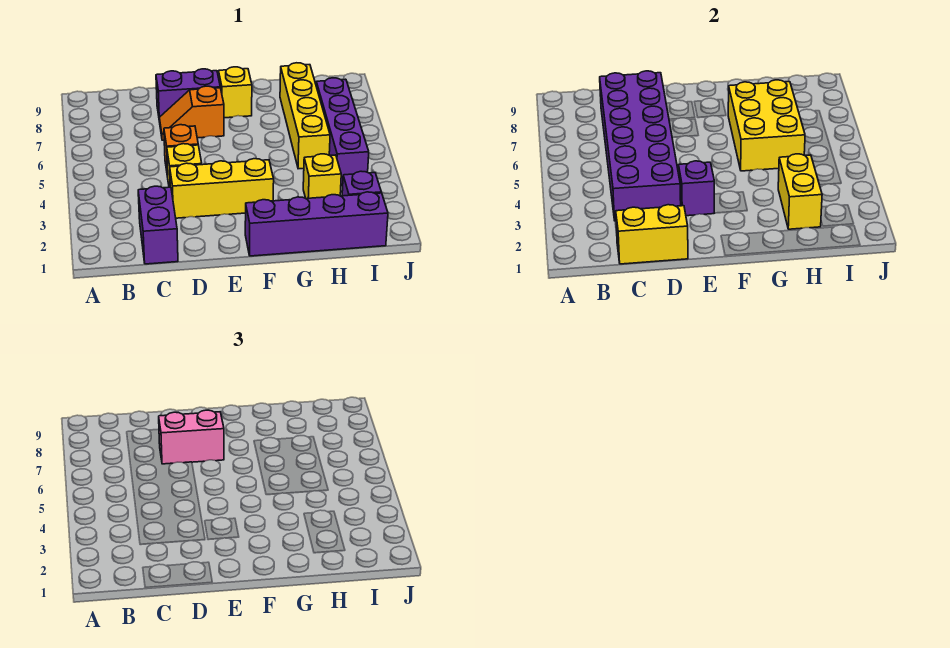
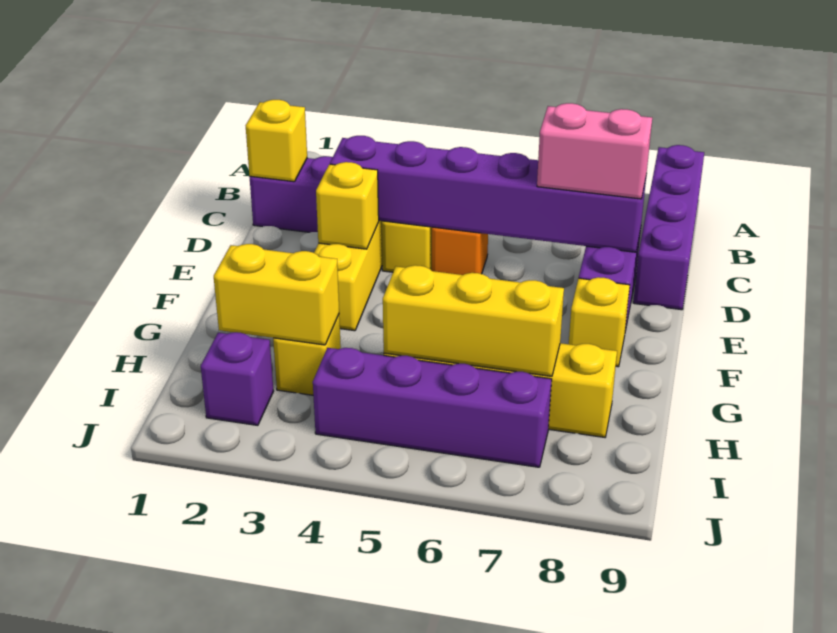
yellow 1x2 brick [616,205,688,264] -> yellow 1x1 brick [246,100,307,182]
purple 2x6 brick [600,71,681,221] -> purple 1x6 brick [330,136,646,252]
orange 1x2 slope [159,86,224,140] -> none
pink 1x2 brick [159,410,224,464] -> pink 1x2 brick turned to [537,103,652,199]
purple 1x1 brick [679,161,714,216] -> yellow 1x1 brick [316,162,379,249]
purple 1x4 brick [245,192,388,256] -> purple 1x4 brick moved to [633,145,704,310]
yellow 2x3 brick [728,80,805,171] -> yellow 1x3 brick [383,265,564,376]

